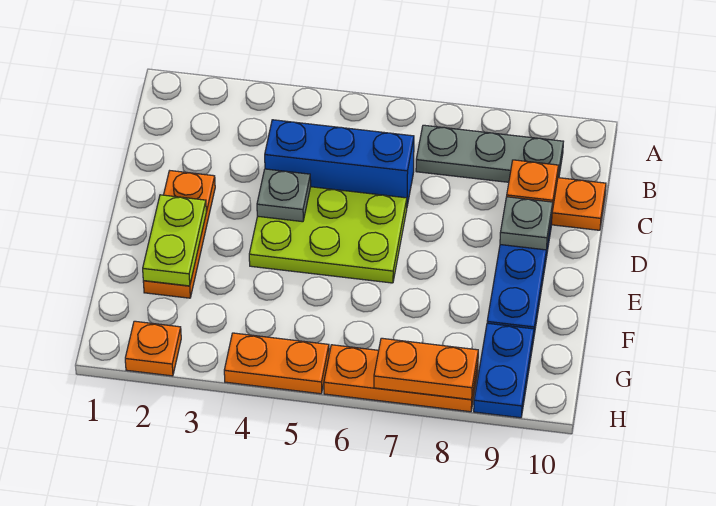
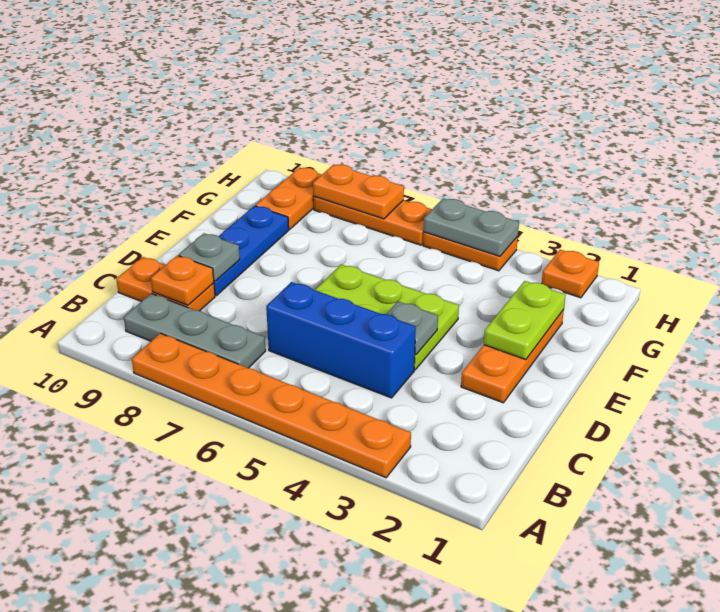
none -> orange 1x6 plate [132,333,411,478]
blue 1x2 plate [474,323,534,418] -> orange 1x2 plate [256,168,322,229]
none -> grey 1x2 plate [424,198,519,256]

